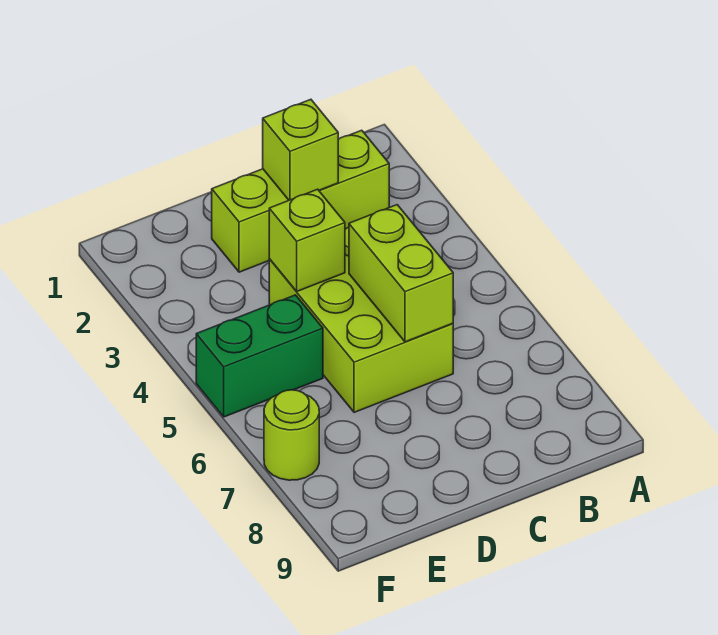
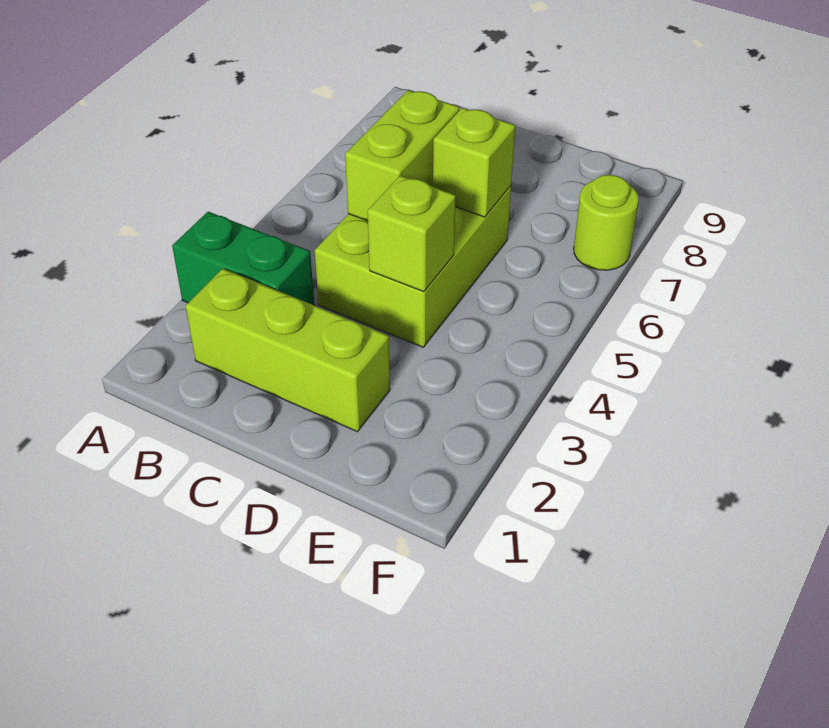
lime 1x1 brick [263,99,338,200] -> lime 1x1 brick moved to [433,108,516,217]
green 1x2 brick [196,295,323,417] -> green 1x2 brick moved to [172,212,314,305]

